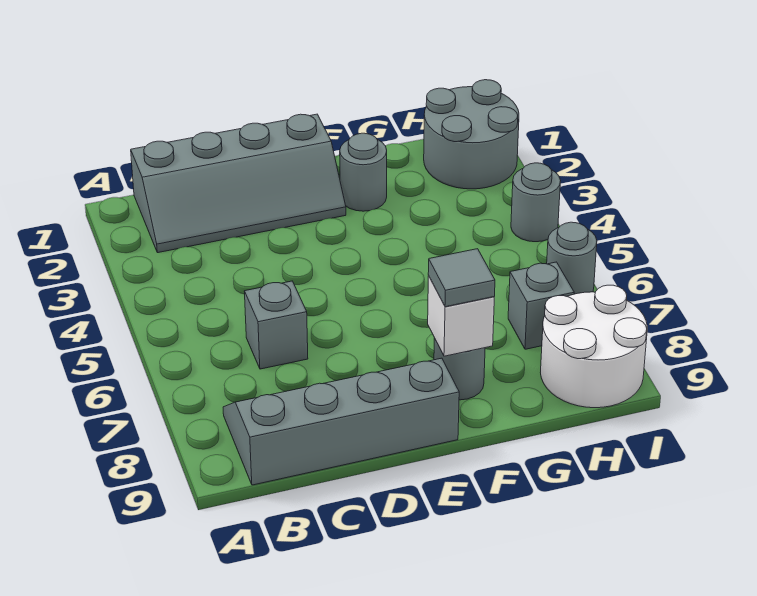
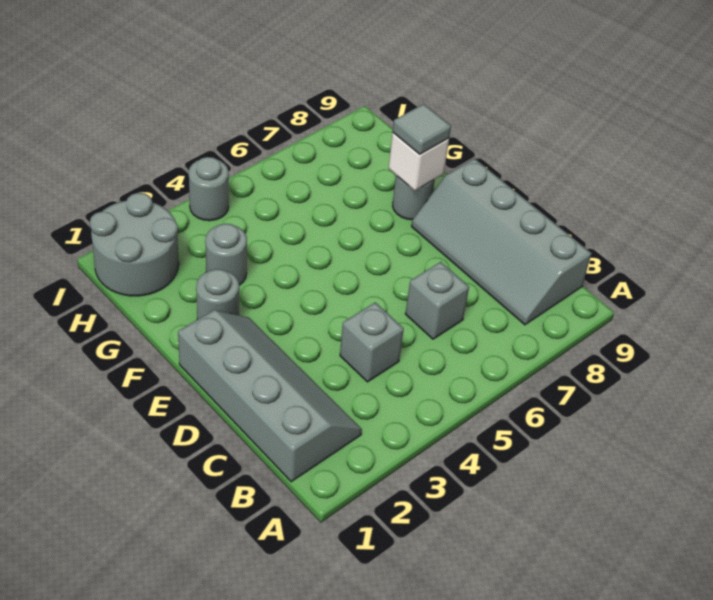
grey 1x1 brick [508,262,574,349] -> grey 1x1 brick moved to [340,302,404,382]
white 2x2 round brick [540,285,647,408] -> none
grey 1x1 round brick [547,222,597,294] -> grey 1x1 round brick moved to [205,224,247,285]

